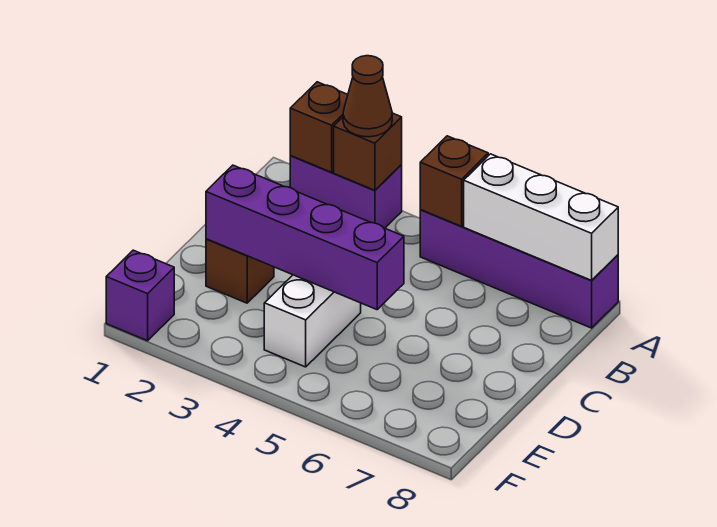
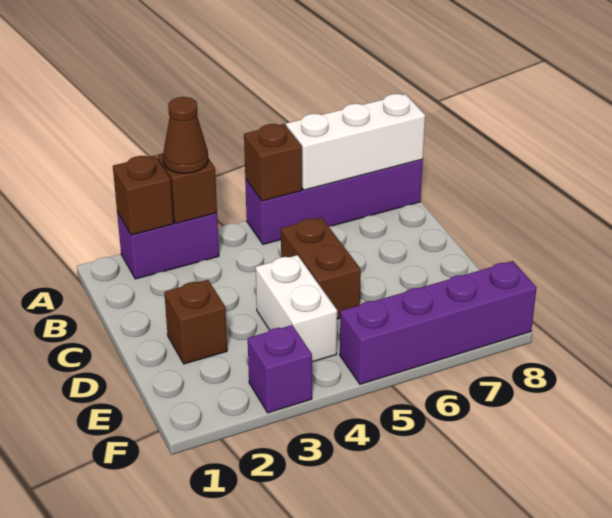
none -> brown 1x2 brick [281,217,361,319]
purple 1x4 brick [206,165,404,310] -> purple 1x4 brick moved to [340,261,537,384]
purple 1x1 brick [106,250,174,341] -> purple 1x1 brick moved to [248,325,312,413]

